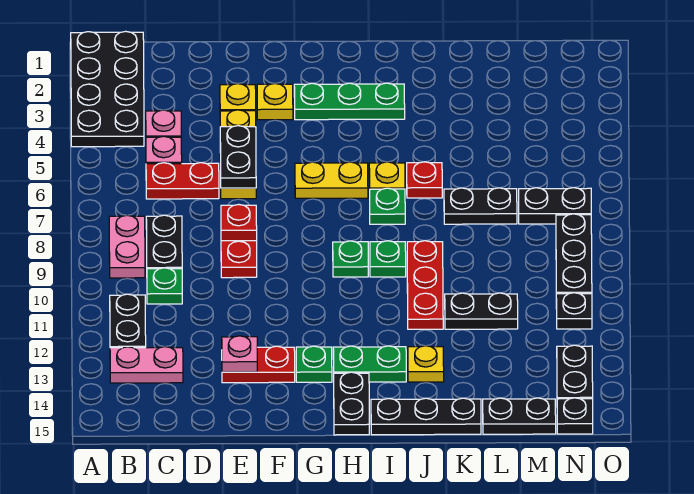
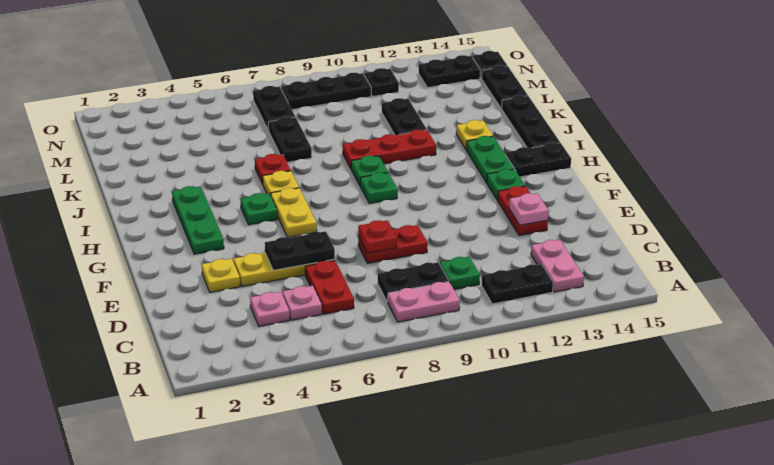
black 2x4 plate [71,31,144,147] -> none
yellow 1x1 plate [257,84,293,120] -> none
green 1x1 plate [370,188,405,224] -> green 1x1 plate moved to [241,193,278,225]

